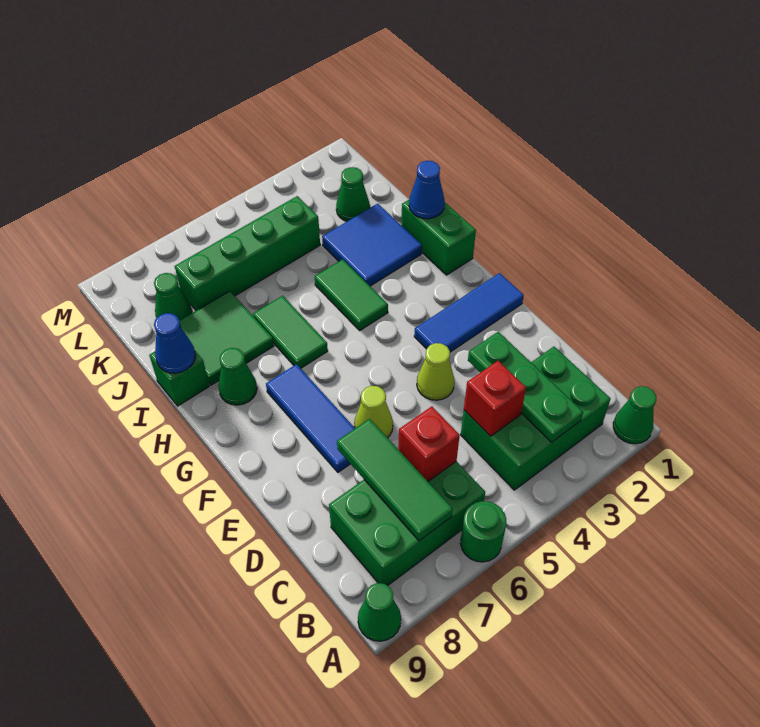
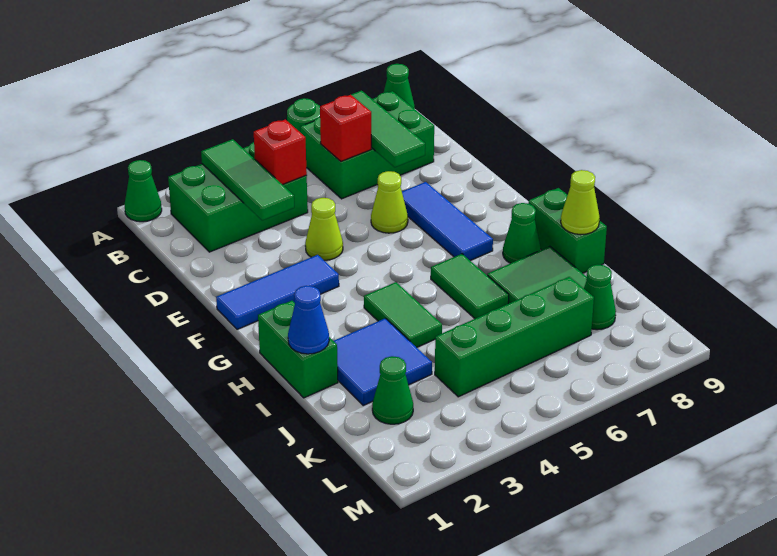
green 1x3 plate [468,332,583,442] -> green 1x3 tile [201,139,294,221]
green 1x1 brick [149,351,209,406] -> green 1x2 brick [528,188,607,273]
blue 1x1 cone [154,313,196,373] -> lime 1x1 cone [561,170,600,235]

